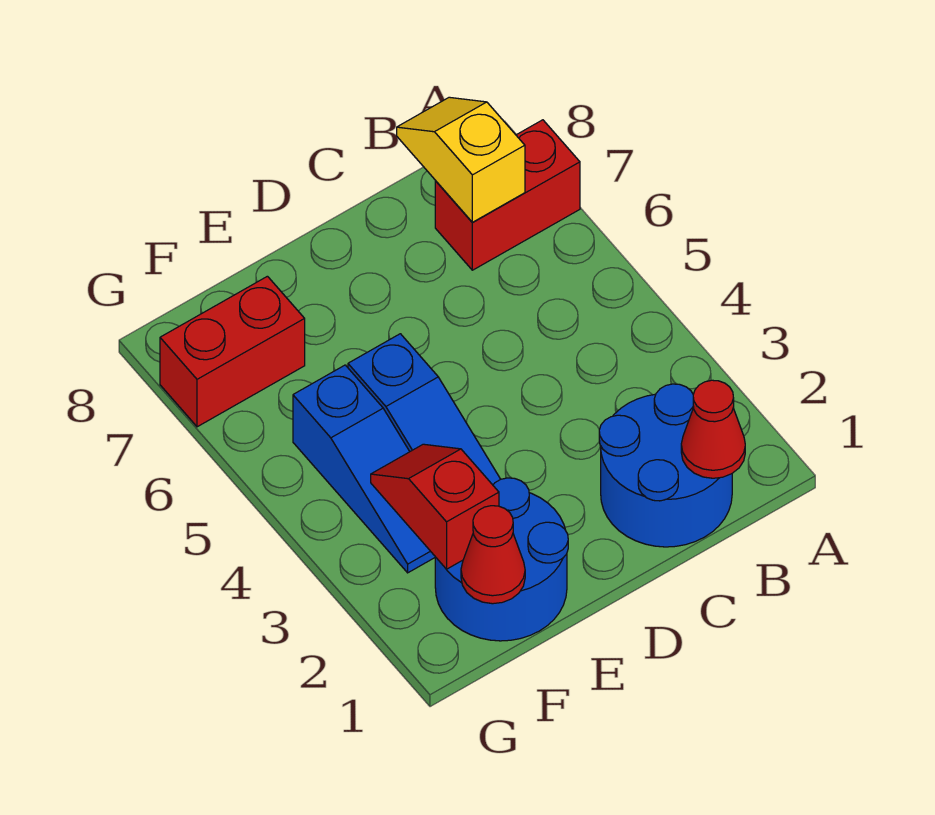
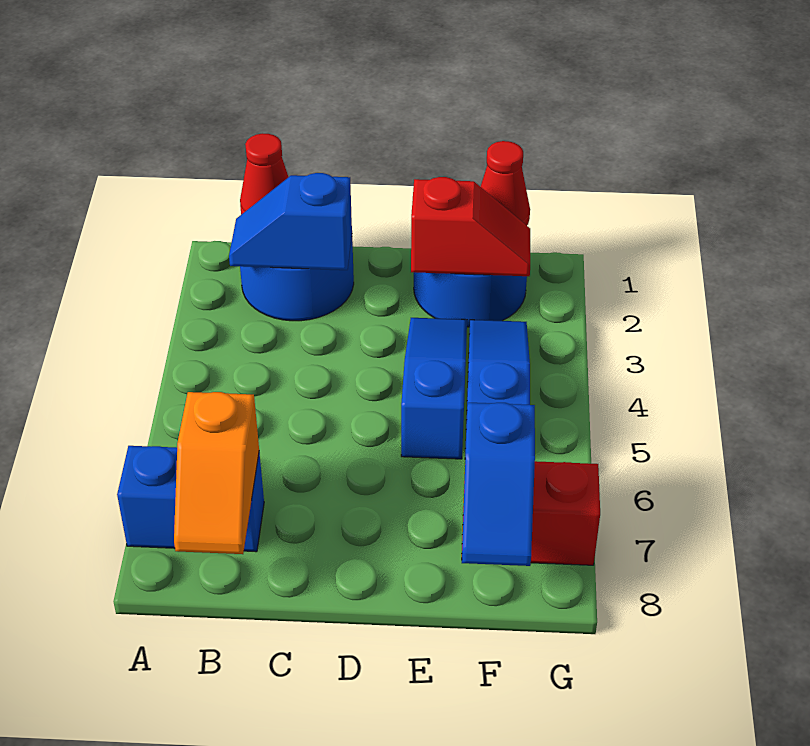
red 1x2 brick [435,120,580,270] -> blue 1x2 brick [117,446,264,552]
none -> blue 1x2 slope [229,173,352,270]
yellow 1x2 slope [397,97,525,222] -> orange 1x2 slope [174,392,259,554]
red 1x2 slope [371,444,499,569] -> red 1x2 slope turned to [411,177,530,276]
none -> blue 1x2 slope [462,403,535,566]

